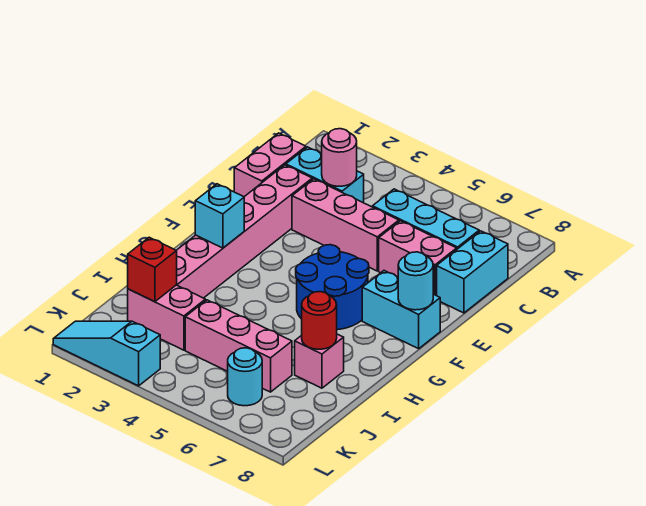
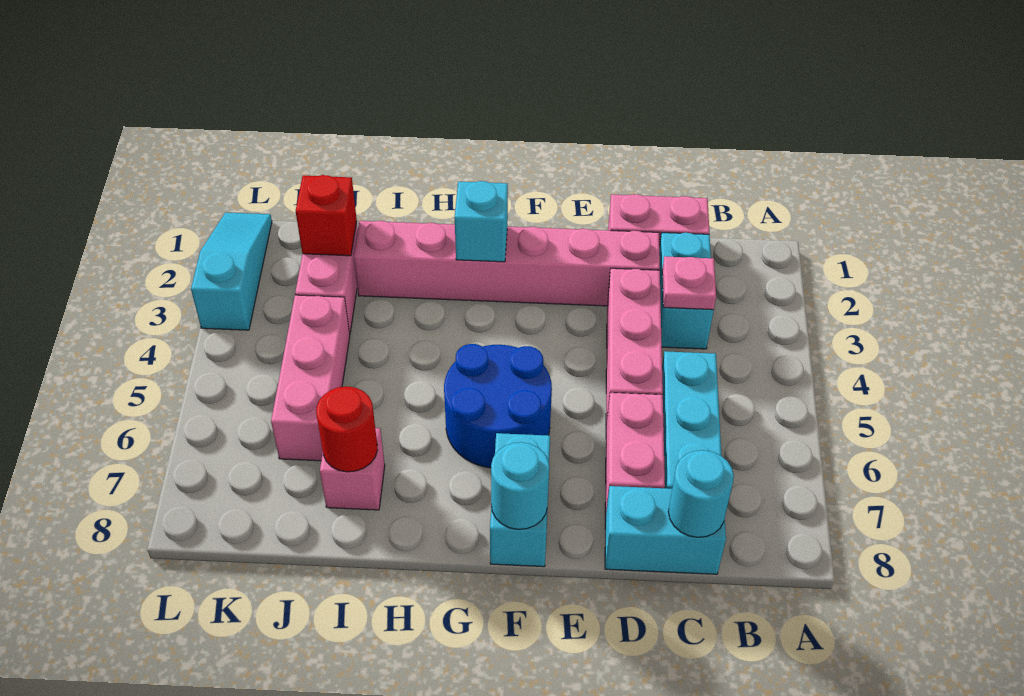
pink 1x1 round brick [322,129,357,186] -> pink 1x1 plate [662,256,716,310]
cyan 1x1 round brick [228,348,262,406] -> cyan 1x1 round brick moved to [668,450,734,537]

